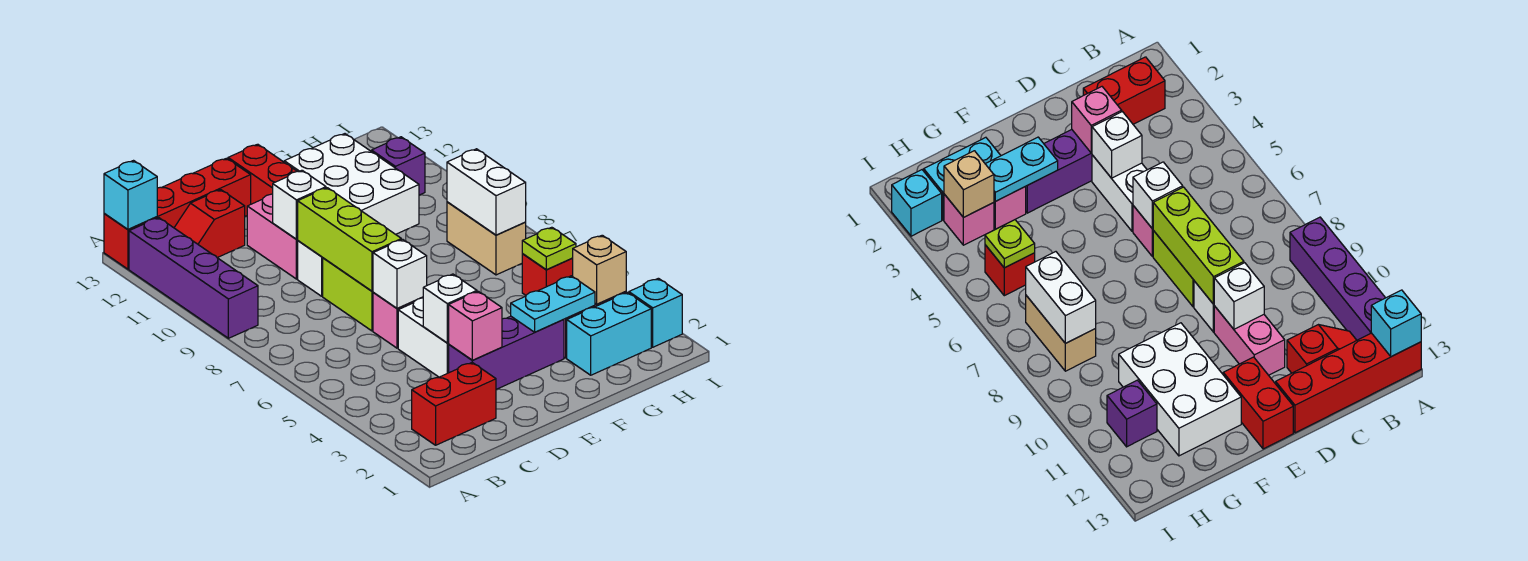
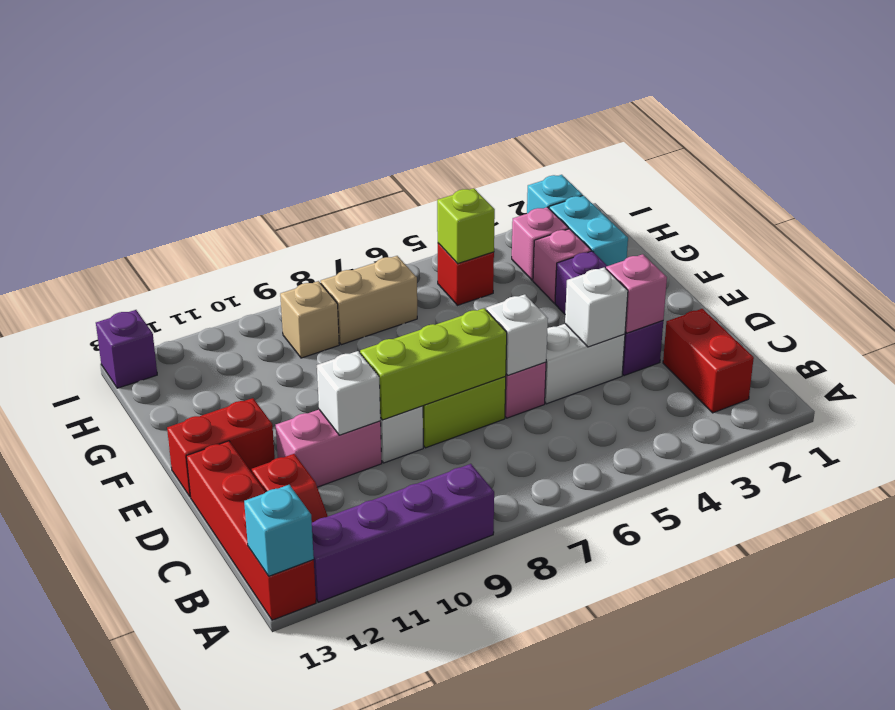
cyan 1x2 plate [511,276,595,332] -> none
white 2x3 brick [284,134,419,234] -> none
tan 1x1 brick [573,235,626,304] -> tan 1x1 brick moved to [280,281,339,358]
lime 1x1 plate [522,227,576,270] -> lime 1x1 brick [437,188,495,264]
white 1x2 brick [447,149,526,235] -> none
purple 1x1 brick [372,137,425,195] -> purple 1x1 brick moved to [96,310,157,388]

